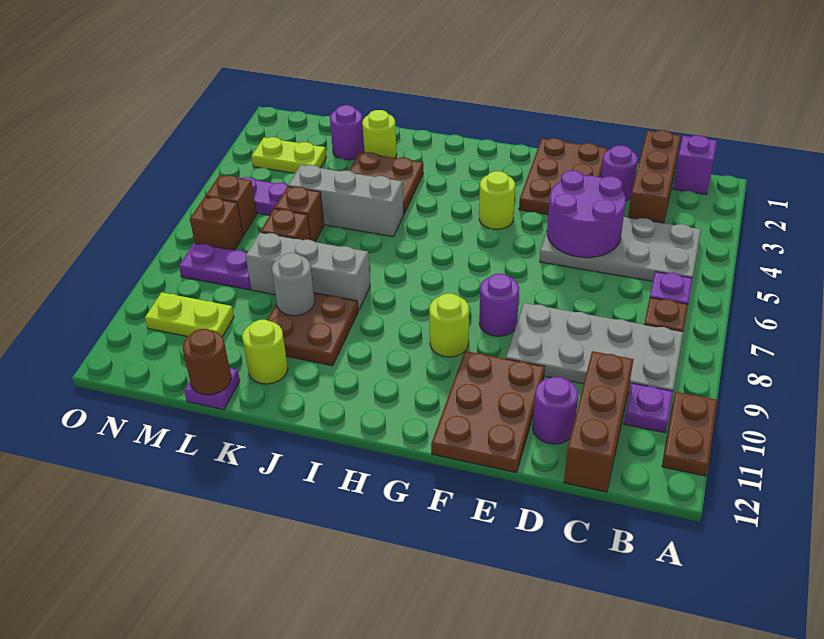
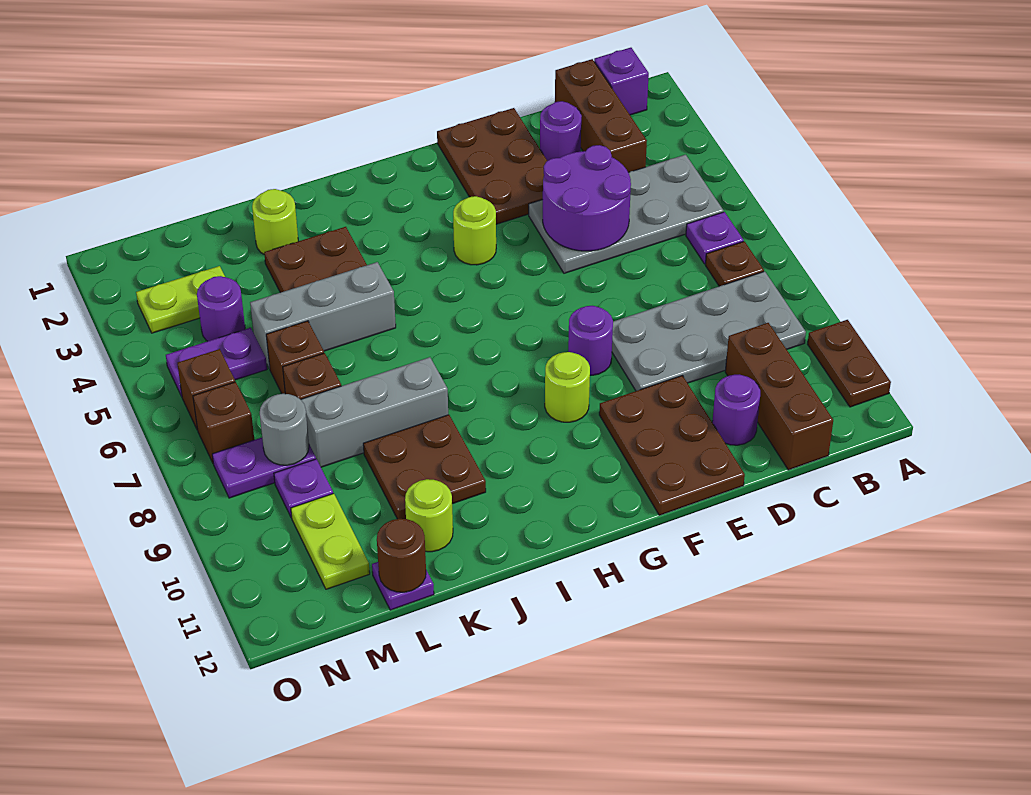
purple 1x1 plate [624,383,673,433] -> purple 1x1 plate moved to [274,459,333,518]
grey 1x1 round brick [272,253,315,316] -> grey 1x1 round brick moved to [260,394,309,465]
purple 1x1 round brick [330,105,364,160] -> purple 1x1 round brick moved to [197,276,245,341]
lime 1x2 plate [145,292,234,337] -> lime 1x2 plate turned to [291,493,370,589]

